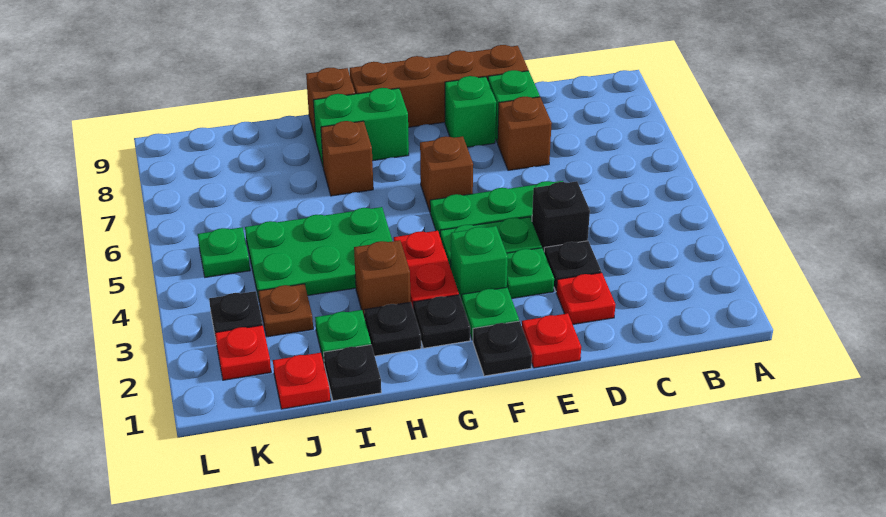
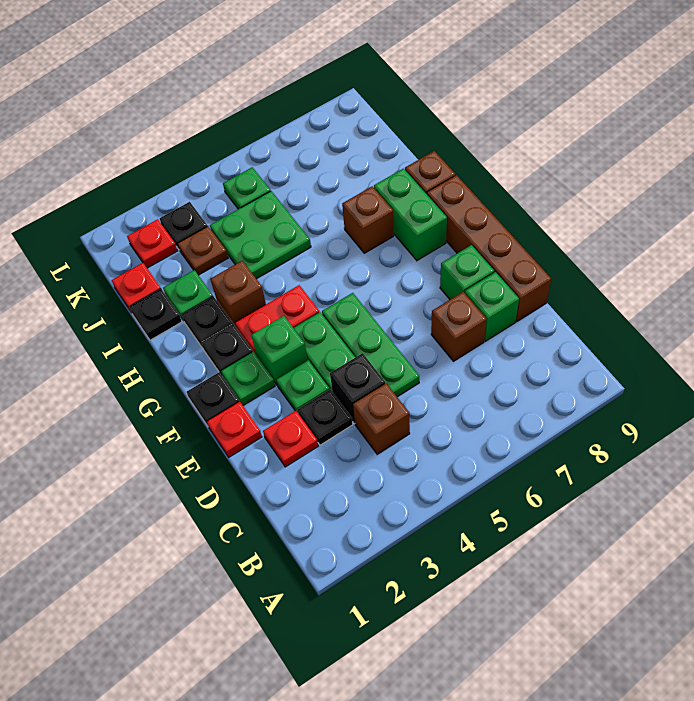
brown 1x1 brick [420,136,473,211] -> brown 1x1 brick moved to [353,384,410,454]
green 2x3 plate [245,207,392,299] -> green 2x2 plate [210,191,311,279]

